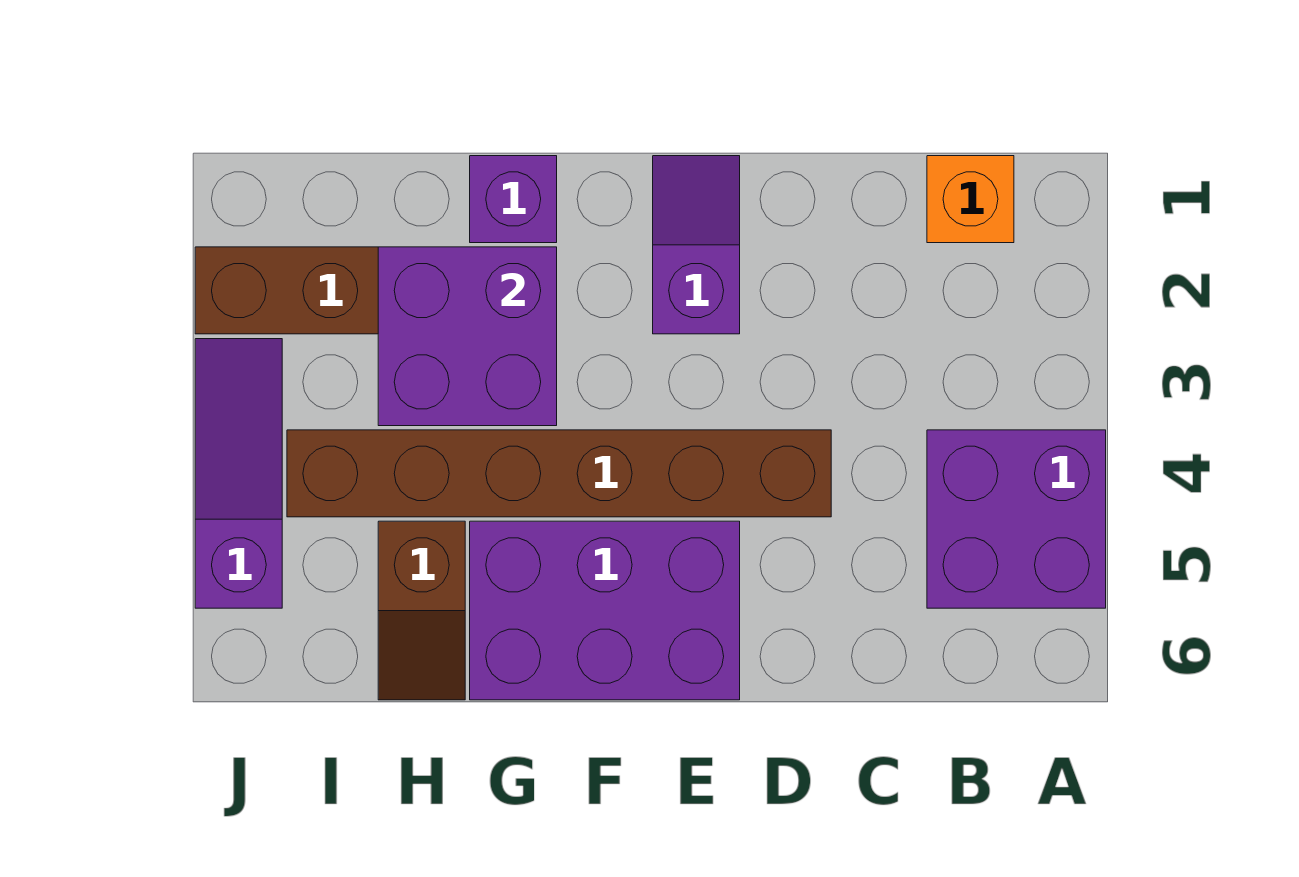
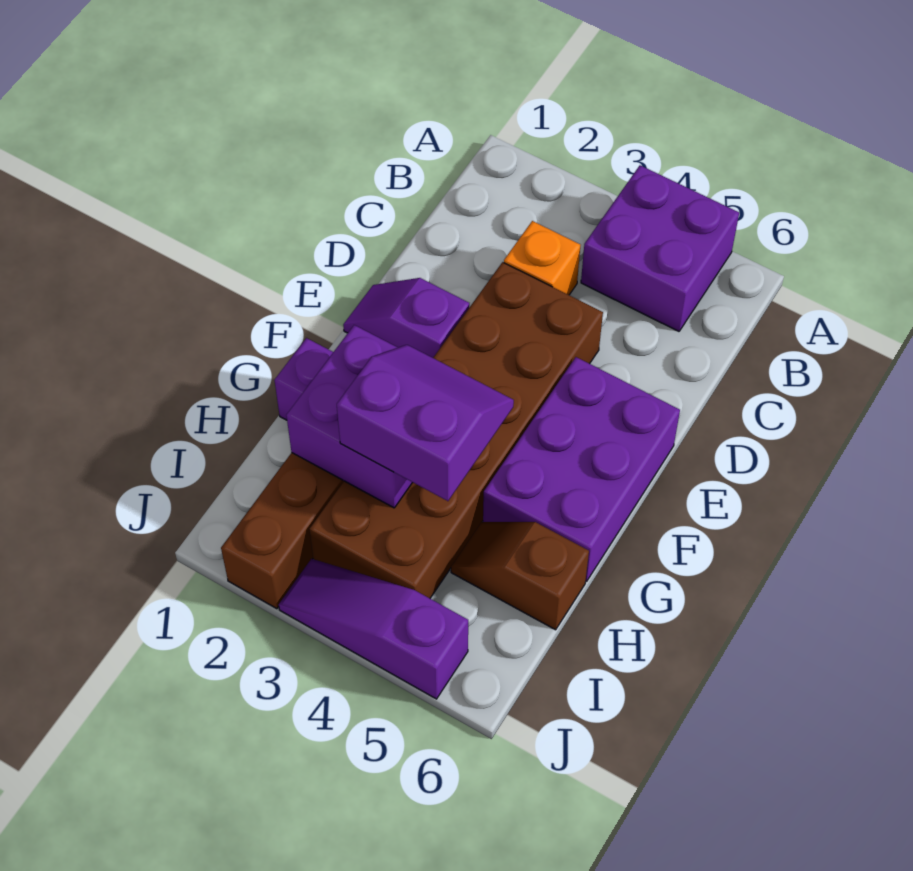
orange 1x1 brick [927,156,1014,243] -> orange 1x1 brick moved to [504,221,580,295]
brown 1x6 brick [287,430,831,517] -> brown 2x6 brick [310,262,603,598]
none -> purple 2x2 slope [337,345,514,501]
brown 1x2 slope [378,521,465,700] -> brown 1x2 slope turned to [451,522,589,630]

